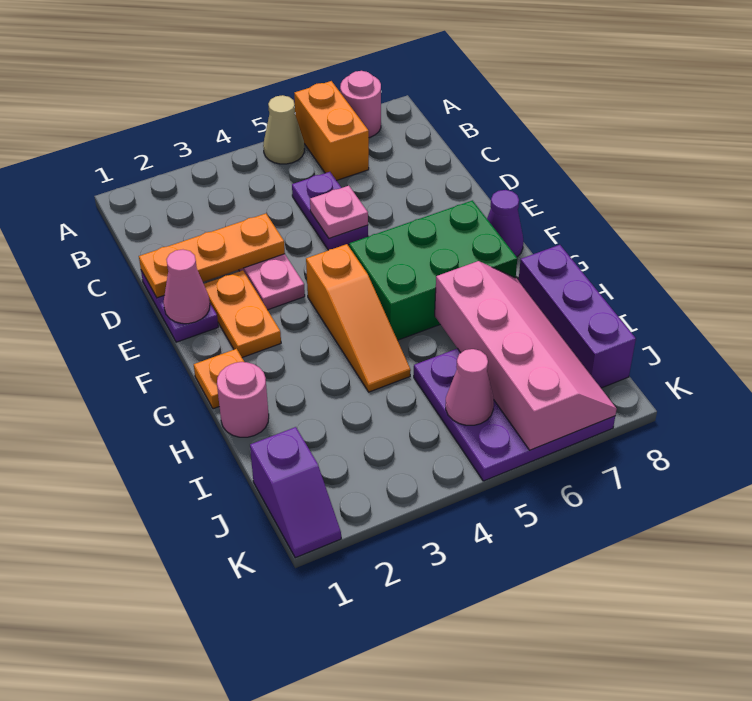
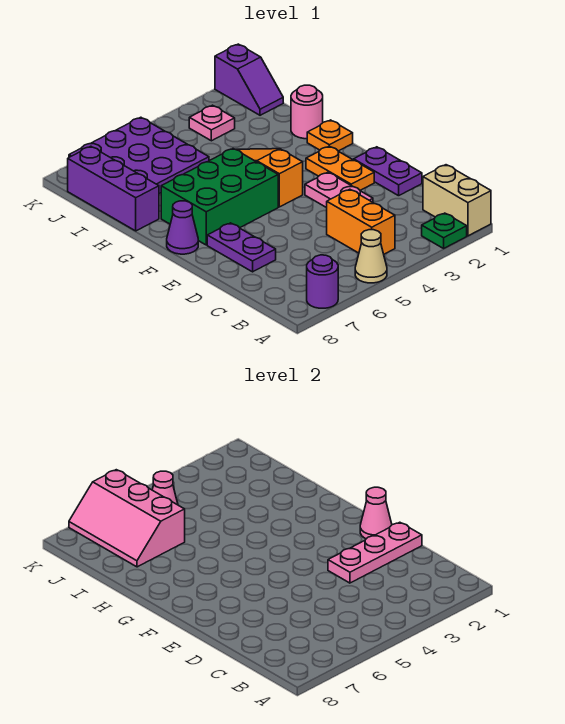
none -> tan 1x2 brick [423,165,491,236]
none -> green 1x1 plate [422,213,467,248]
orange 1x2 brick [294,81,369,181] -> orange 1x2 brick moved to [327,189,395,254]
pink 1x1 round brick [340,71,381,138] -> purple 1x1 round brick [307,255,338,308]
purple 1x2 plate [292,172,368,250] -> purple 1x2 plate moved to [207,223,276,272]
orange 1x3 plate [139,214,285,298] -> pink 1x3 plate [328,522,422,583]
pink 1x1 plate [310,186,368,238] -> pink 1x1 plate moved to [189,105,235,141]
pink 2x4 slope [435,261,617,450] -> pink 2x3 slope [69,470,185,567]
purple 1x2 slope [250,427,341,558] -> purple 1x2 slope turned to [215,44,283,115]

